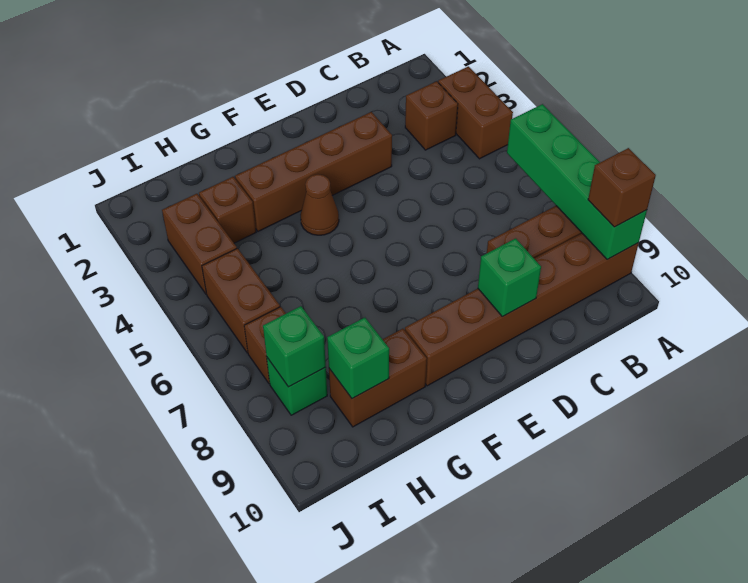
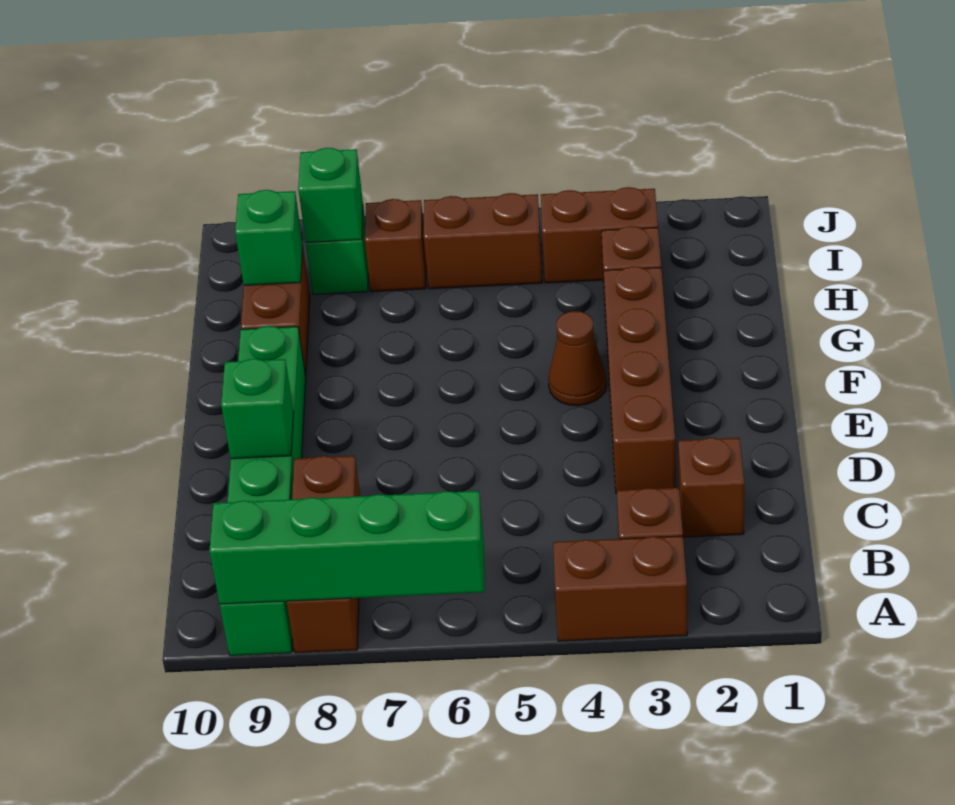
brown 1x6 brick [405,233,639,386] -> green 1x6 brick [220,326,306,656]
brown 1x1 brick [588,148,656,227] -> brown 1x1 brick moved to [678,438,744,537]

